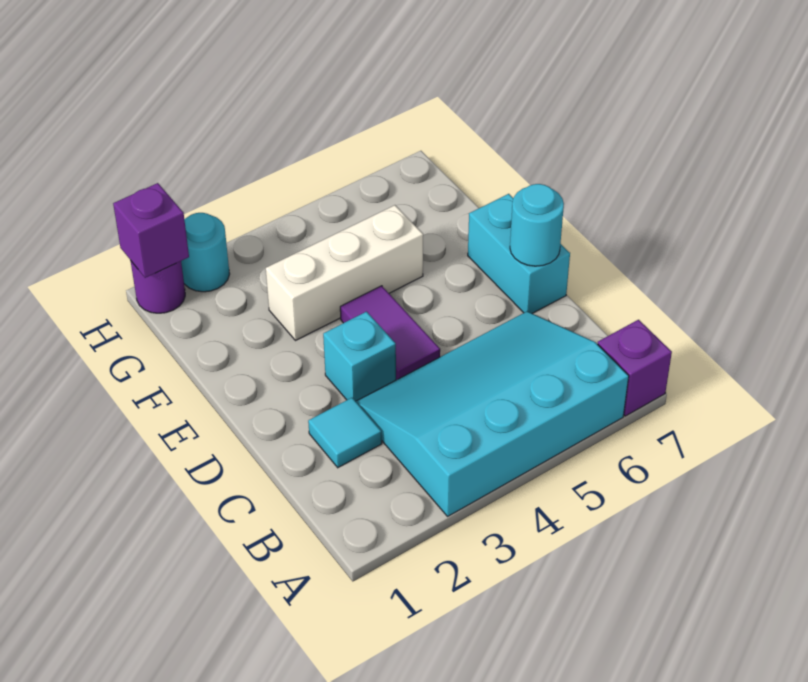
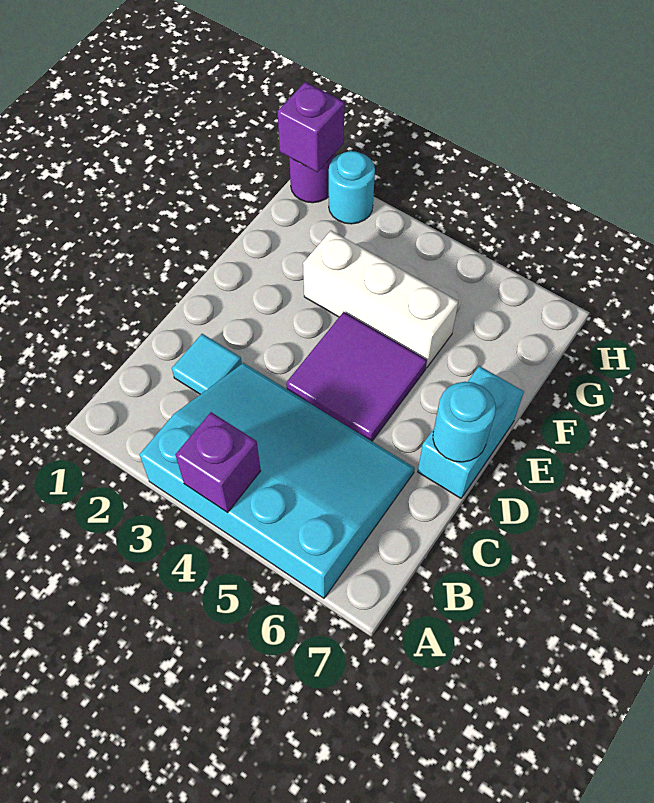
purple 1x1 brick [598,320,672,416] -> purple 1x1 brick moved to [175,412,261,513]
cyan 1x1 brick [323,312,396,401] -> none
purple 1x2 tile [340,286,440,380] -> purple 2x2 tile [286,312,427,441]

